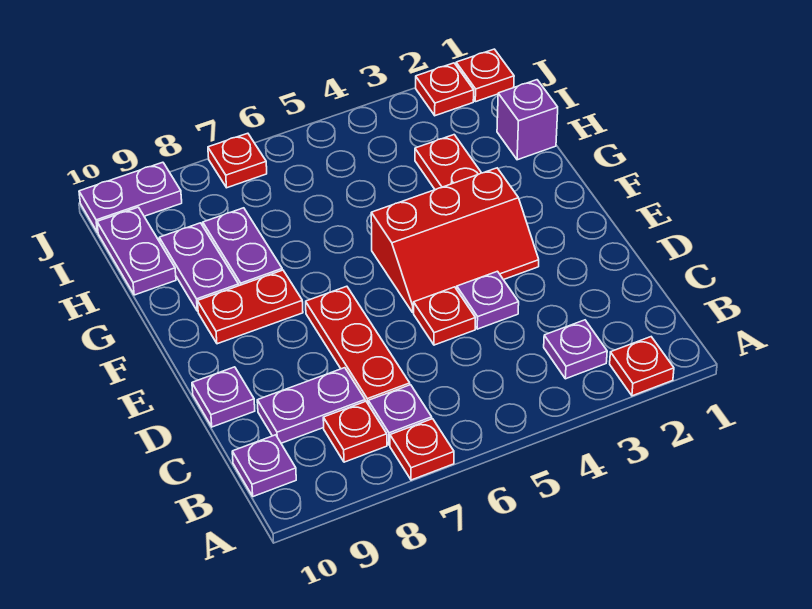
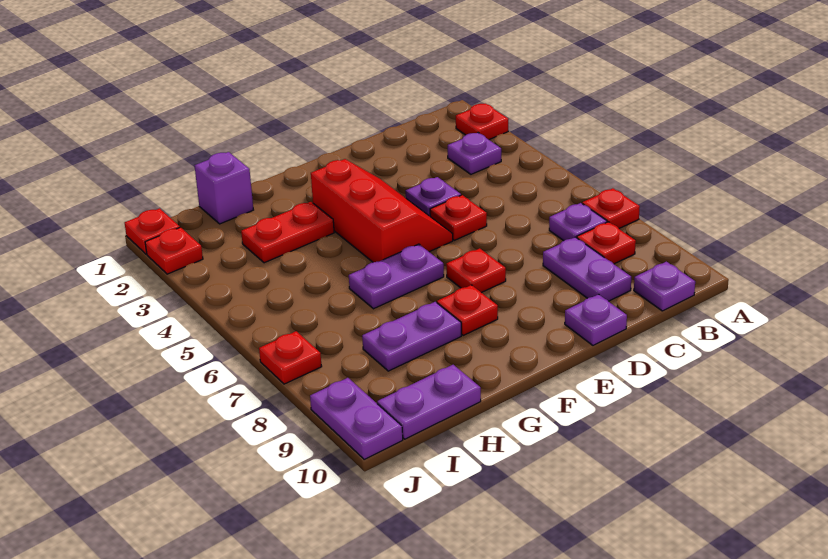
red 1x3 plate [306,286,410,403] -> red 1x1 plate [446,248,506,293]
red 1x2 plate [198,270,303,344] -> red 1x1 plate [437,285,498,335]
purple 1x2 plate [159,223,239,311] -> purple 1x2 plate moved to [349,244,444,309]

